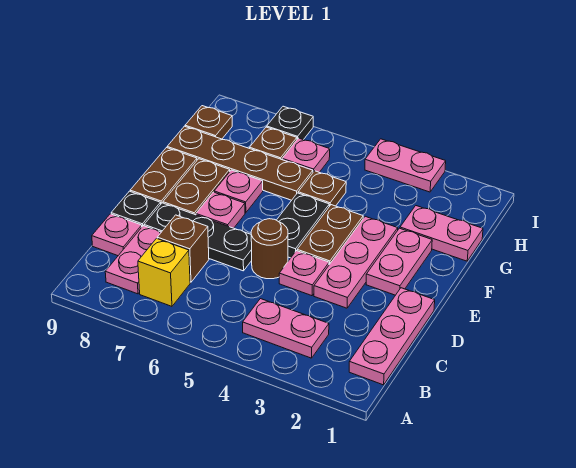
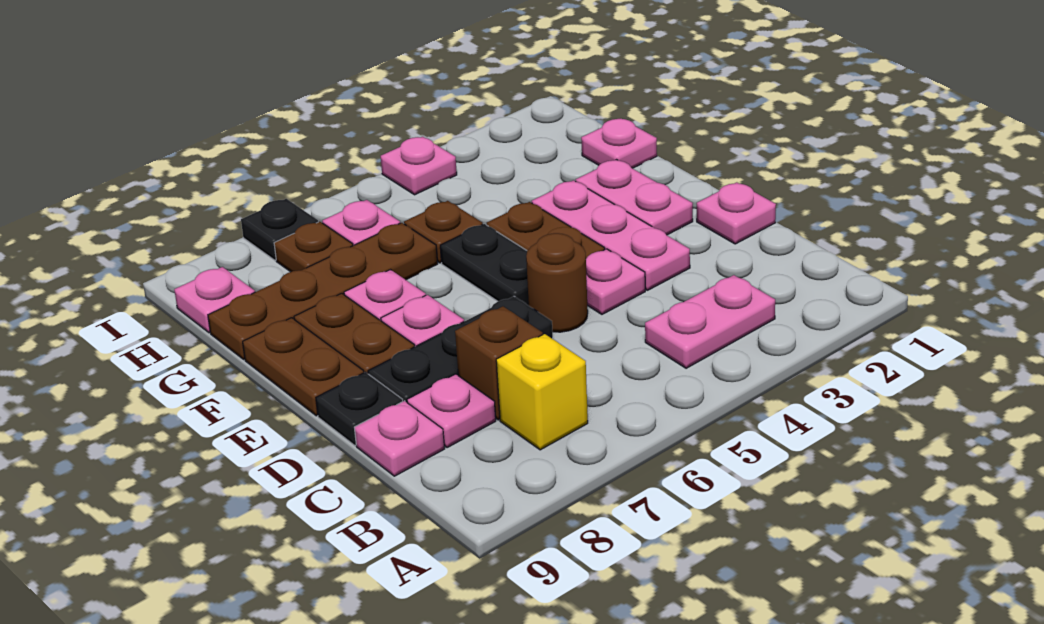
pink 1x3 plate [349,288,435,385] -> pink 1x1 plate [697,182,776,244]
pink 1x2 plate [105,226,161,294] -> pink 1x1 plate [407,374,496,448]
pink 1x2 plate [400,206,483,261] -> pink 1x1 plate [581,118,657,168]
brown 1x1 plate [185,106,232,139] -> pink 1x1 plate [174,267,255,333]
pink 1x2 plate [365,139,446,192] -> pink 1x1 plate [381,137,457,195]

